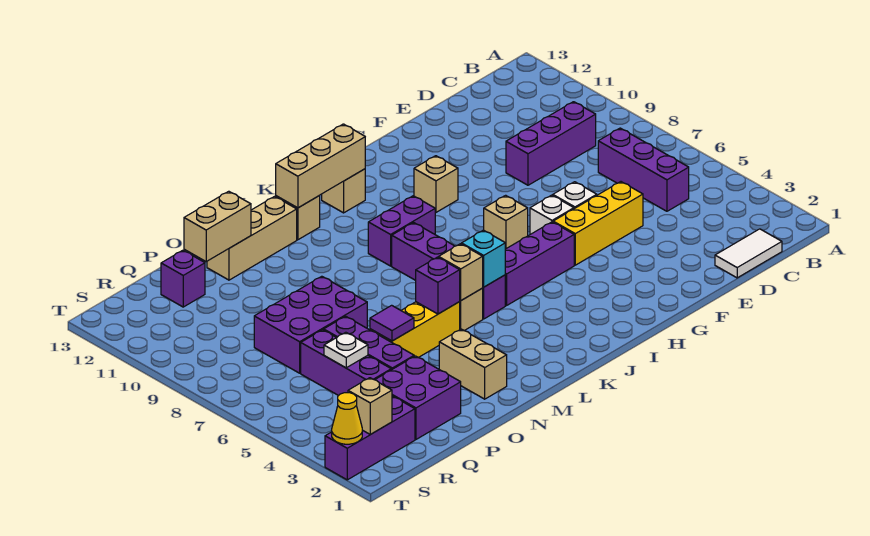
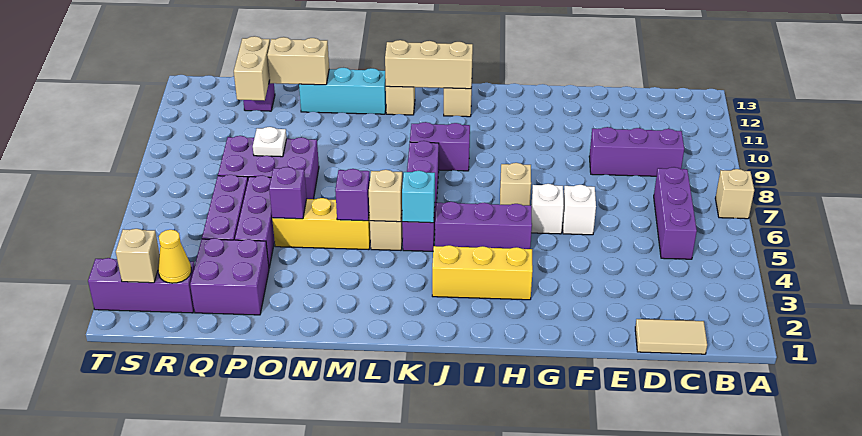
white 1x2 tile [715,229,782,278] -> tan 1x2 tile [635,319,707,354]
yellow 1x3 brick [553,182,643,265] -> yellow 1x3 brick moved to [432,245,533,300]
tan 1x1 brick [414,156,458,212] -> tan 1x1 brick moved to [715,169,754,219]
tan 1x3 brick [207,196,297,280] -> cyan 1x3 brick [299,68,386,114]
tan 1x2 brick [439,329,507,399] -> tan 1x2 brick moved to [234,36,270,101]
purple 1x1 tile [370,305,414,341] -> purple 1x1 brick [269,167,307,219]
white 1x1 plate [324,332,368,368] -> white 1x1 plate moved to [253,127,287,157]
yellow 1x1 cone [332,393,362,444] -> yellow 1x1 cone moved to [158,230,191,283]

